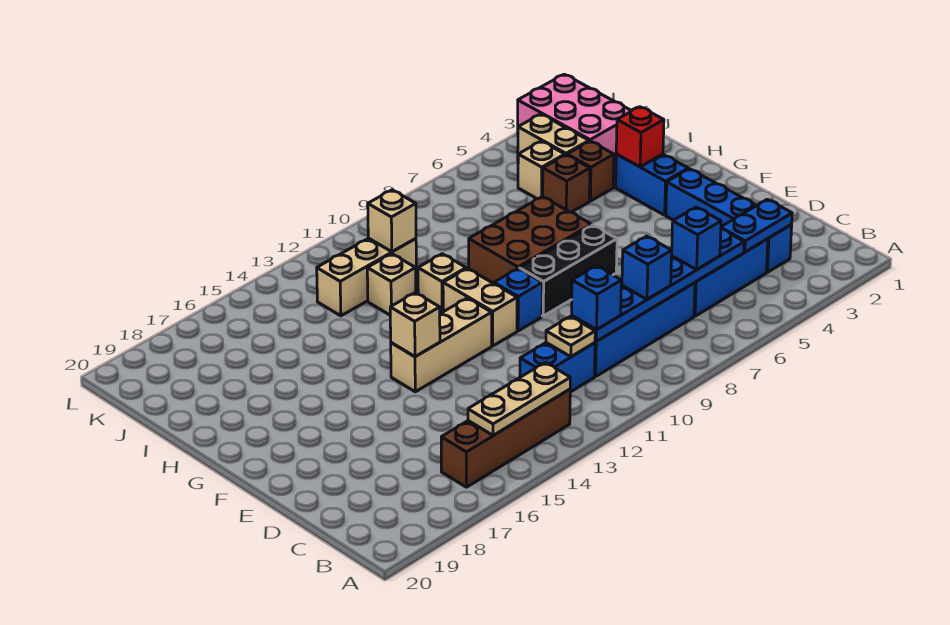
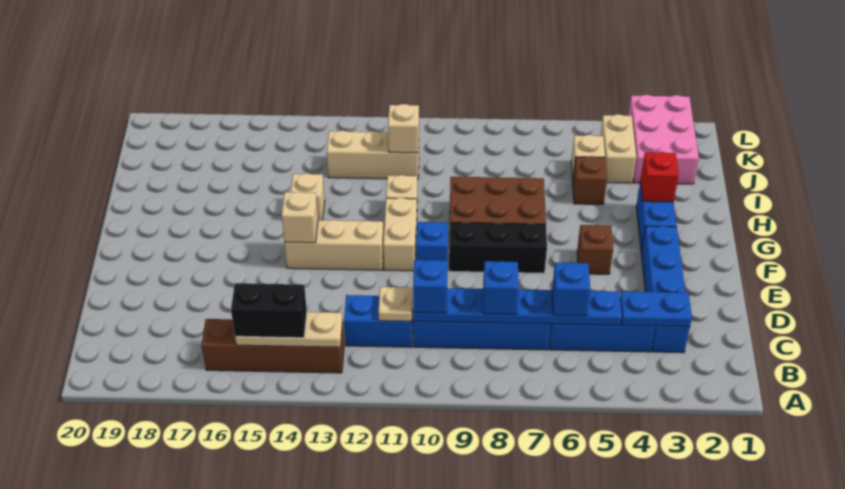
none -> black 1x2 brick [231,283,307,338]
brown 1x1 brick [567,141,614,201] -> brown 1x1 brick moved to [577,225,613,274]
tan 1x1 brick [367,254,416,315] -> tan 1x1 brick moved to [291,173,325,220]

